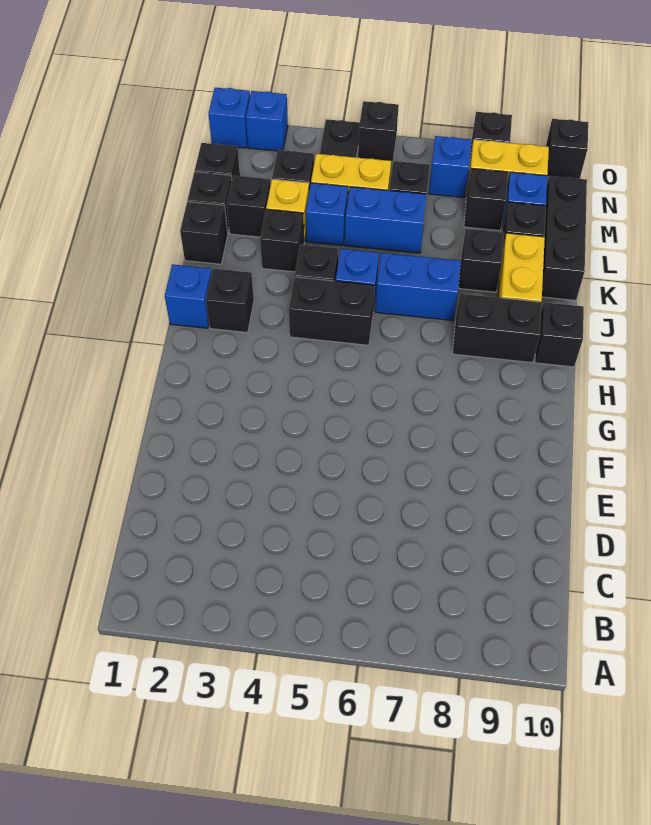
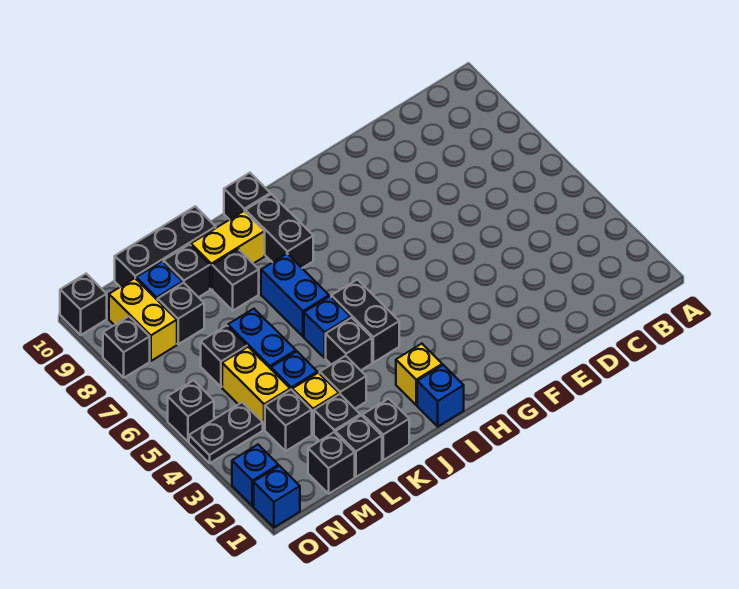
black 1x1 brick [206,269,254,333] -> yellow 1x1 brick [396,344,442,405]
blue 1x1 brick [429,136,472,198] -> none

